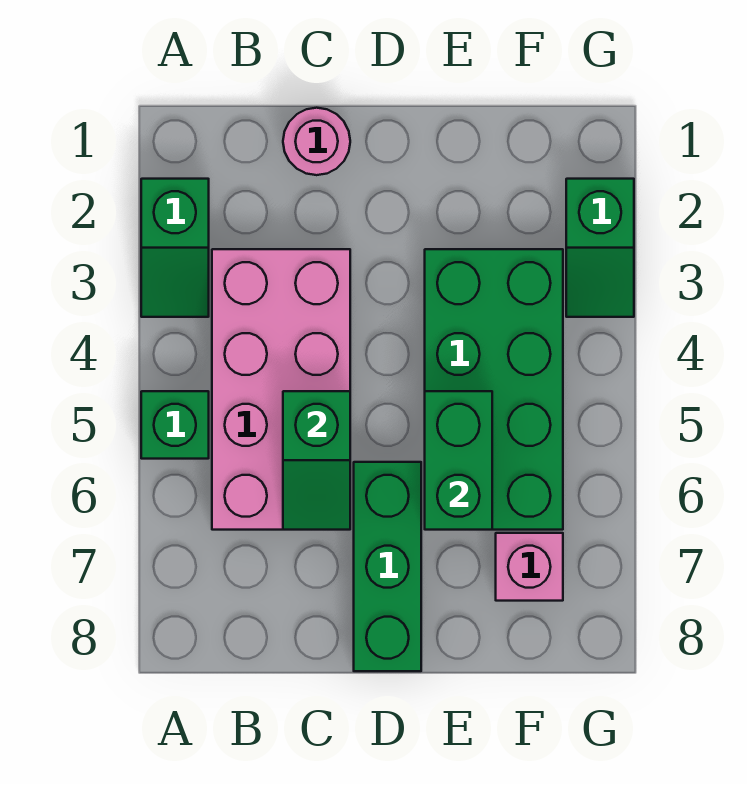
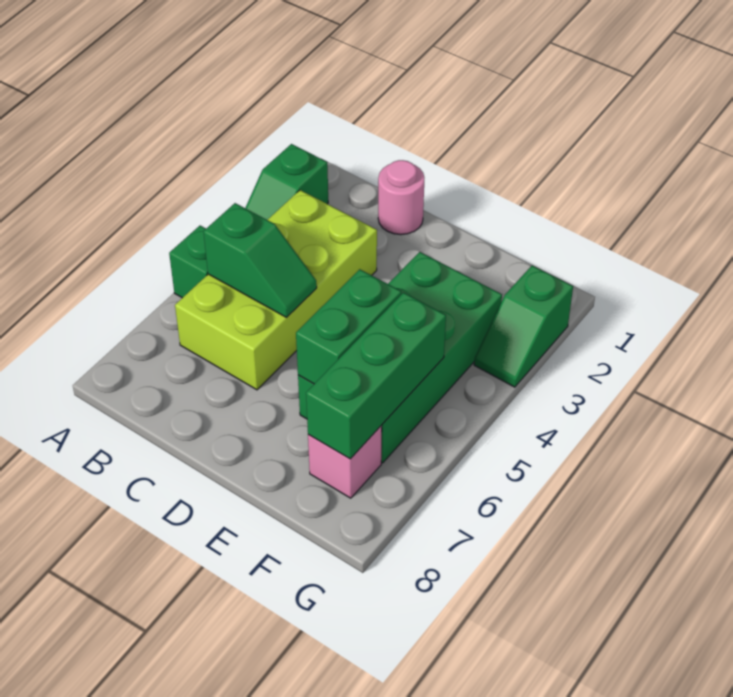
pink 2x4 brick [212,249,350,530] -> lime 2x4 brick [175,190,377,390]
green 1x2 slope [283,391,350,530] -> green 1x2 slope turned to [204,203,317,317]
green 1x3 brick [354,462,421,671] -> green 1x3 brick moved to [306,293,446,459]

